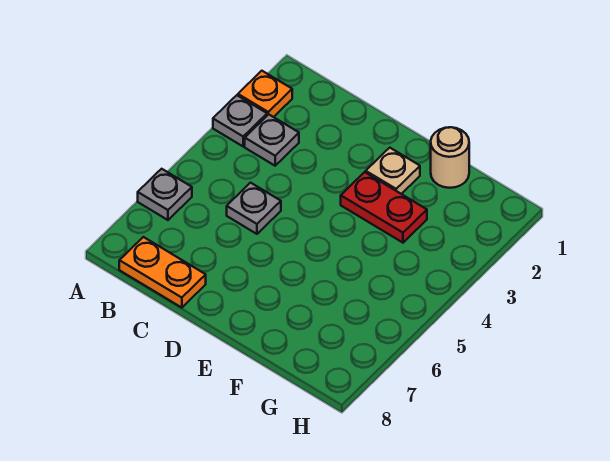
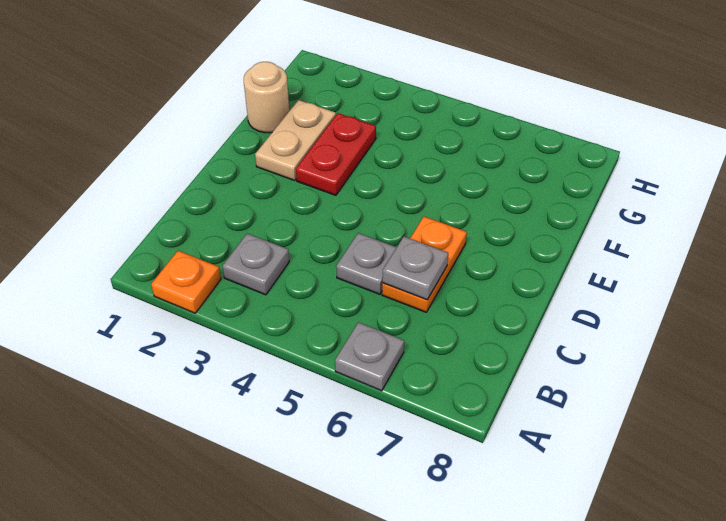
grey 1x1 plate [213,95,267,146] -> grey 1x1 plate moved to [382,236,448,300]
orange 1x2 plate [119,237,206,308] -> orange 1x2 plate moved to [382,216,467,312]
tan 1x1 plate [366,148,420,194] -> tan 1x2 plate [255,100,336,180]

